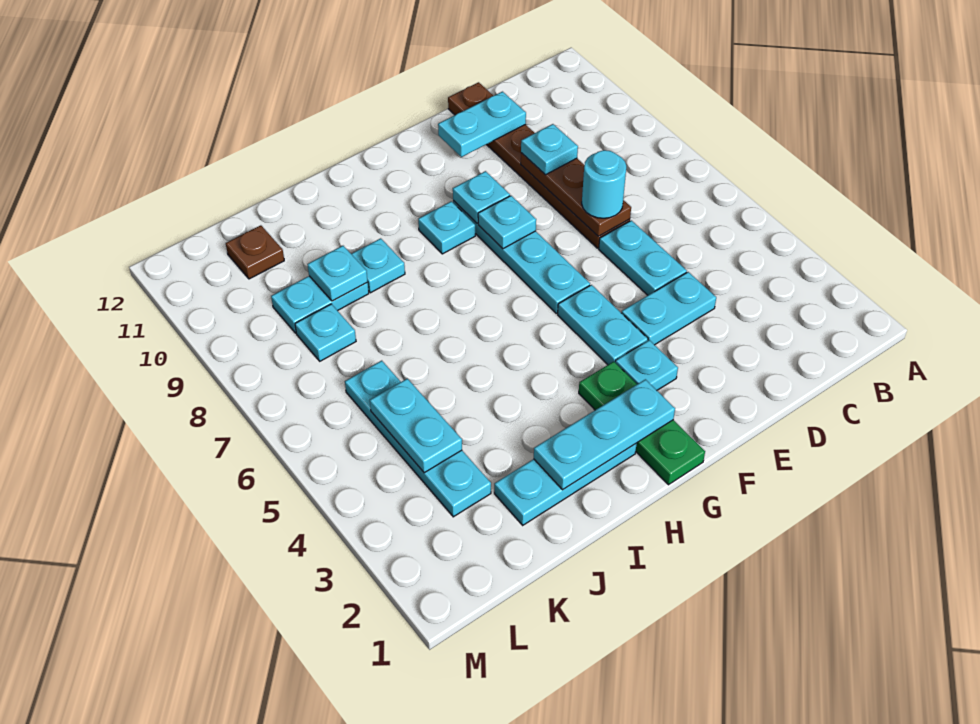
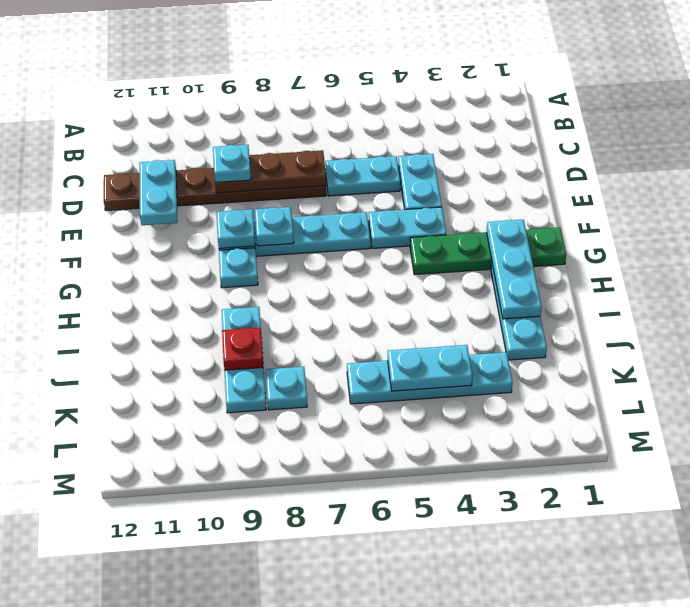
cyan 1x1 round brick [582,150,626,218] -> none
cyan 1x1 plate [615,340,678,390] -> none
green 1x3 plate [579,362,705,485] -> green 1x4 plate [410,227,566,275]
cyan 1x1 plate [307,246,368,301] -> red 1x1 plate [222,327,263,370]
brown 1x1 plate [226,225,284,279] -> none

